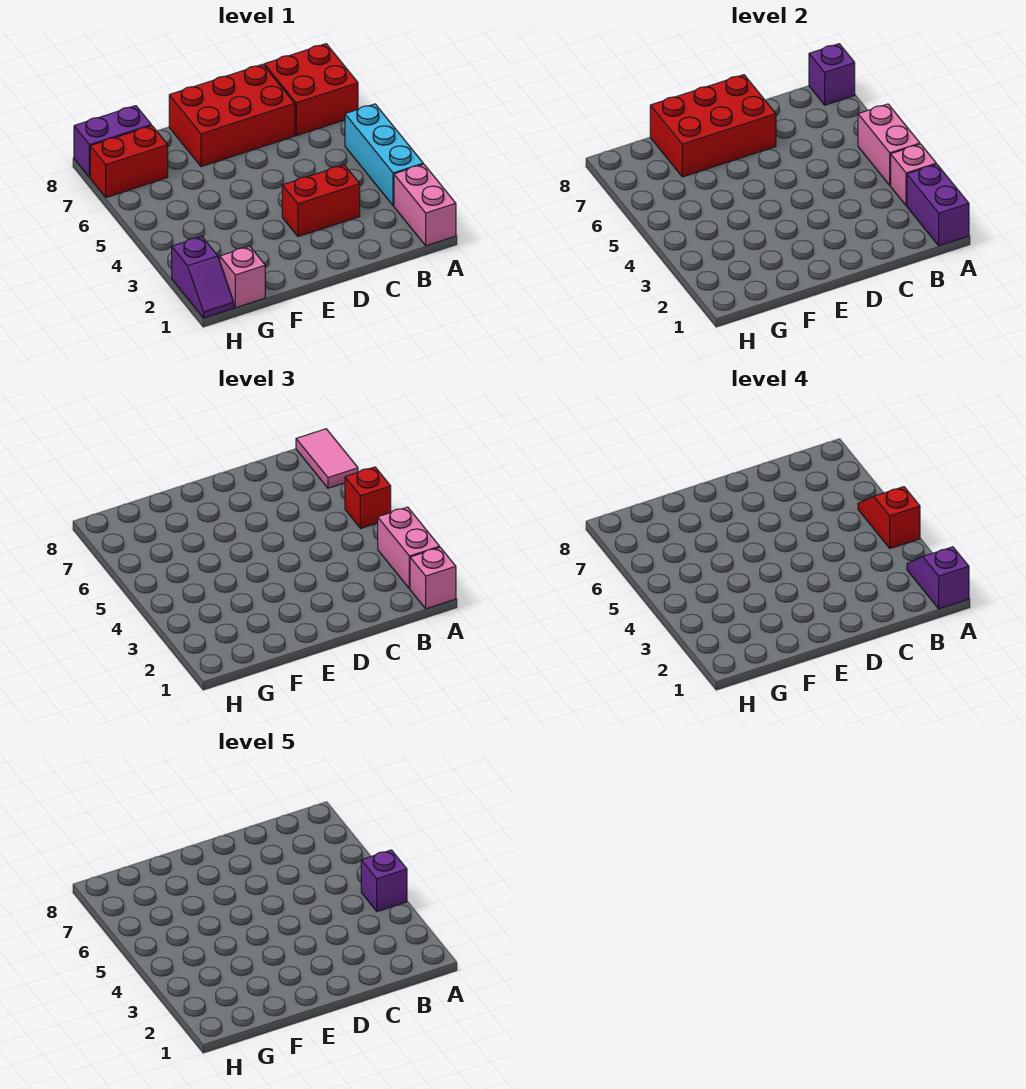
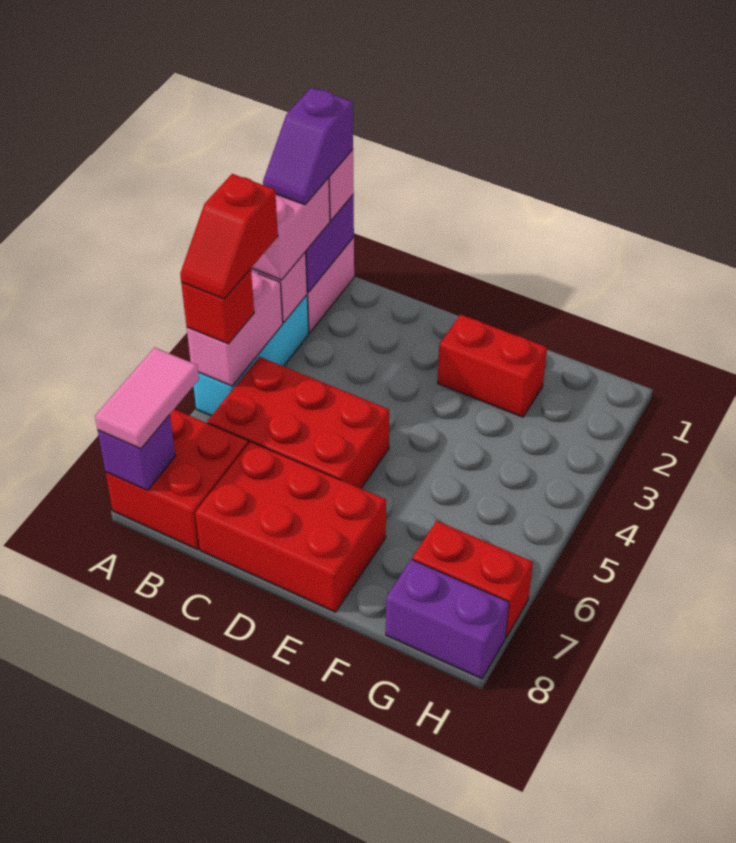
purple 1x1 brick [361,850,407,911] -> none
red 1x2 brick [282,165,360,237] -> red 1x2 brick moved to [438,314,547,417]
red 2x3 brick [650,75,776,177] -> red 2x3 brick moved to [207,357,389,488]
pink 1x1 brick [220,246,265,308] -> none
purple 1x2 slope [172,237,234,318] -> none

